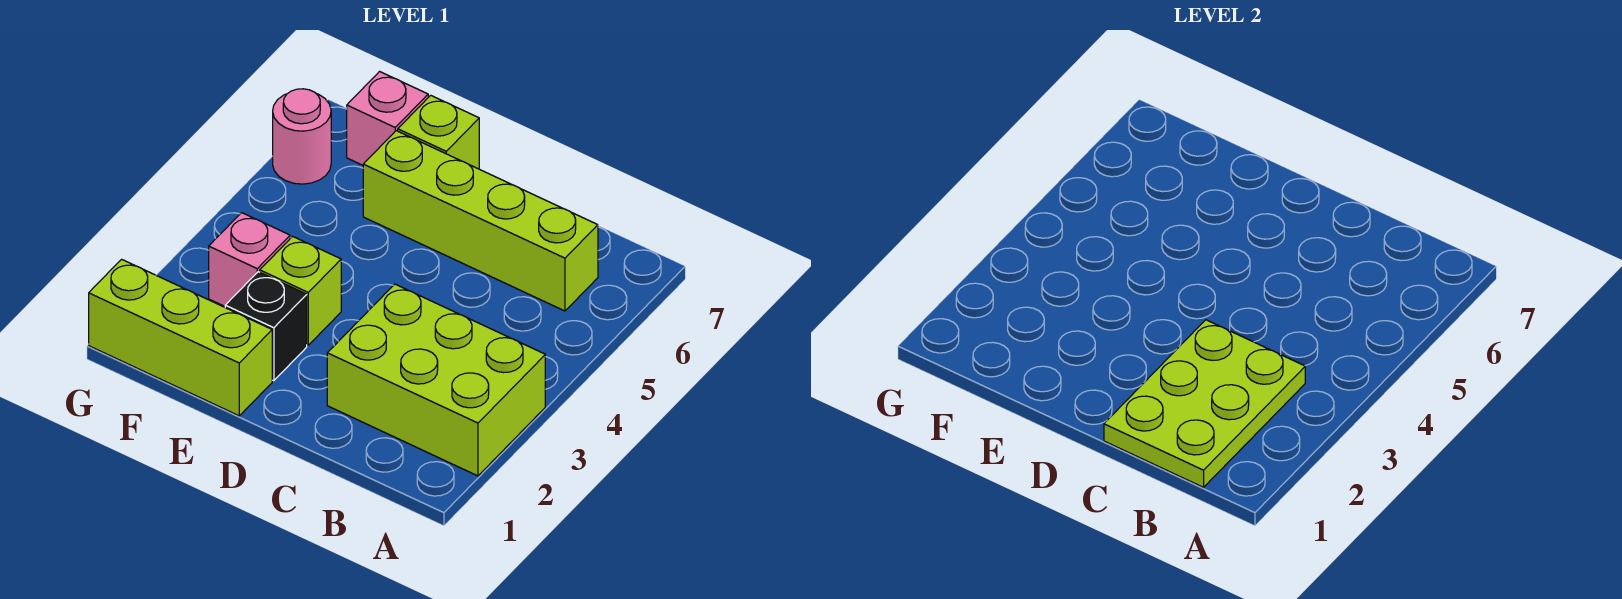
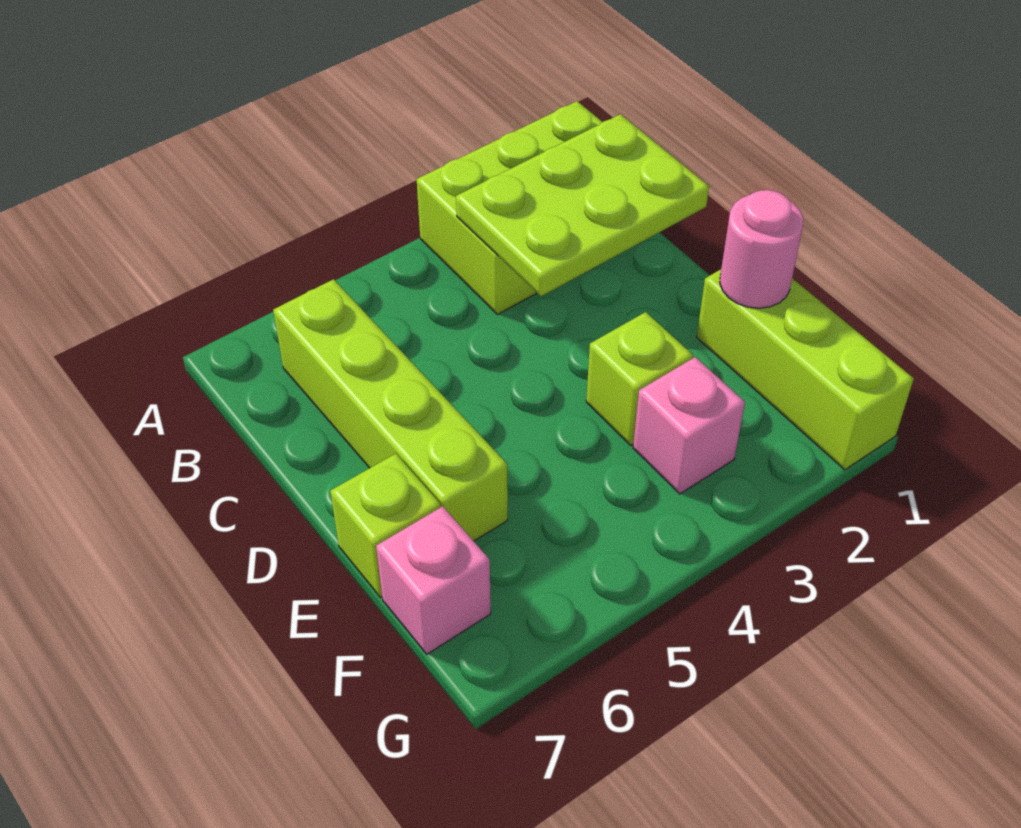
lime 2x3 brick [327,284,545,476] -> lime 2x3 brick turned to [417,101,602,314]
black 1x1 brick [225,272,307,381] -> none
pink 1x1 round brick [273,89,331,184] -> pink 1x1 round brick moved to [720,190,803,308]

